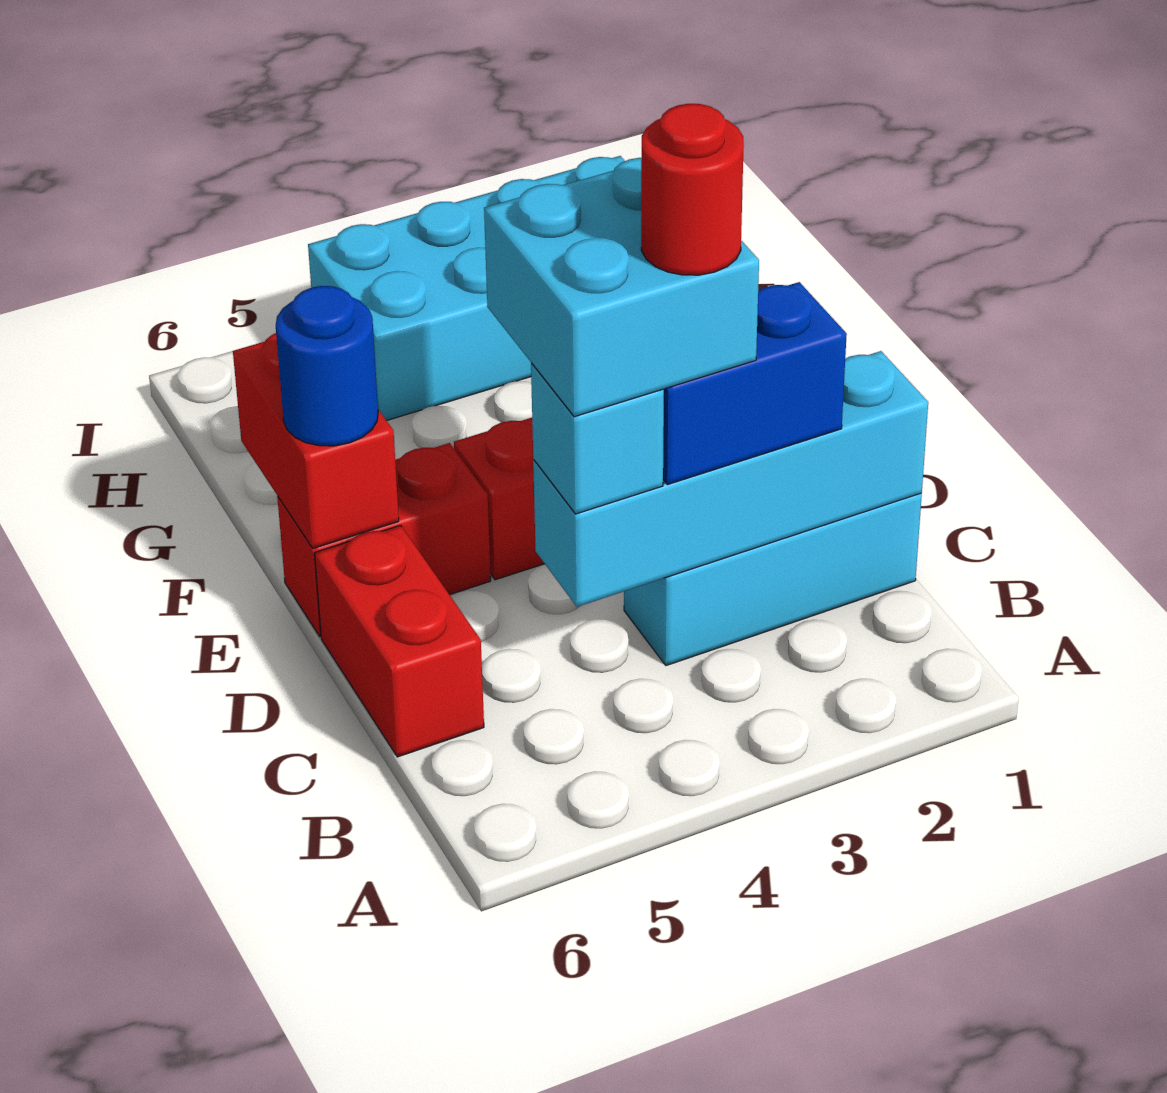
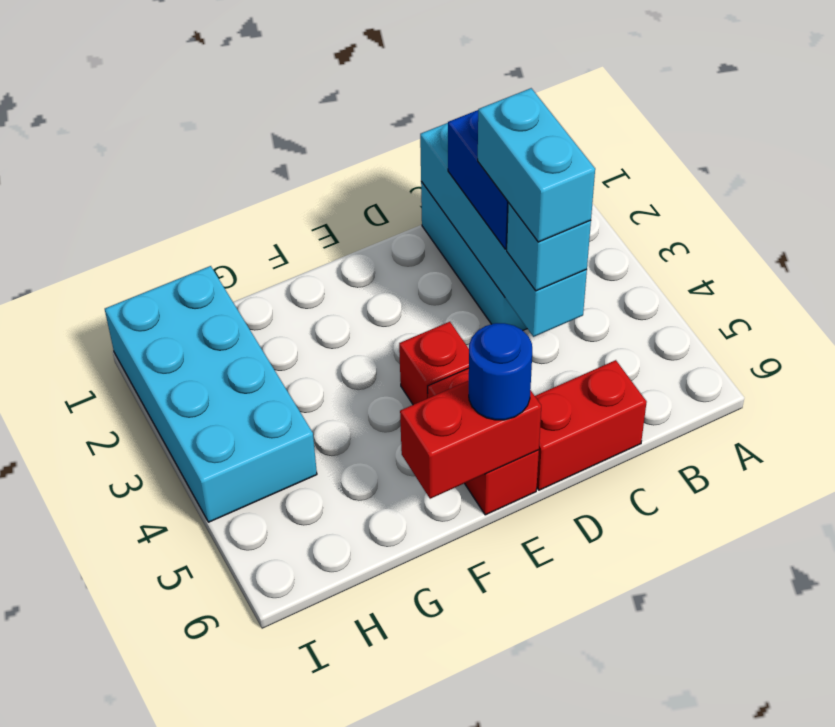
cyan 2x2 brick [484,158,759,417] -> cyan 1x2 brick [478,88,595,242]
red 1x1 round brick [641,104,744,275] -> none

